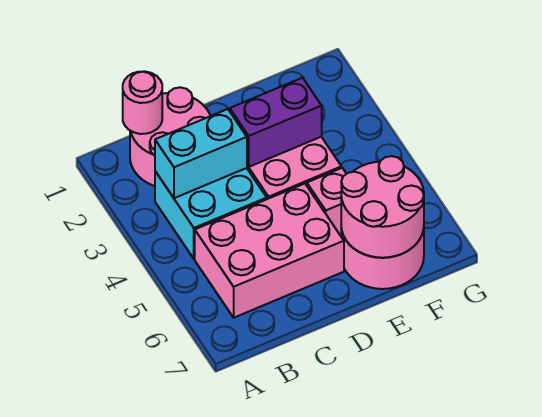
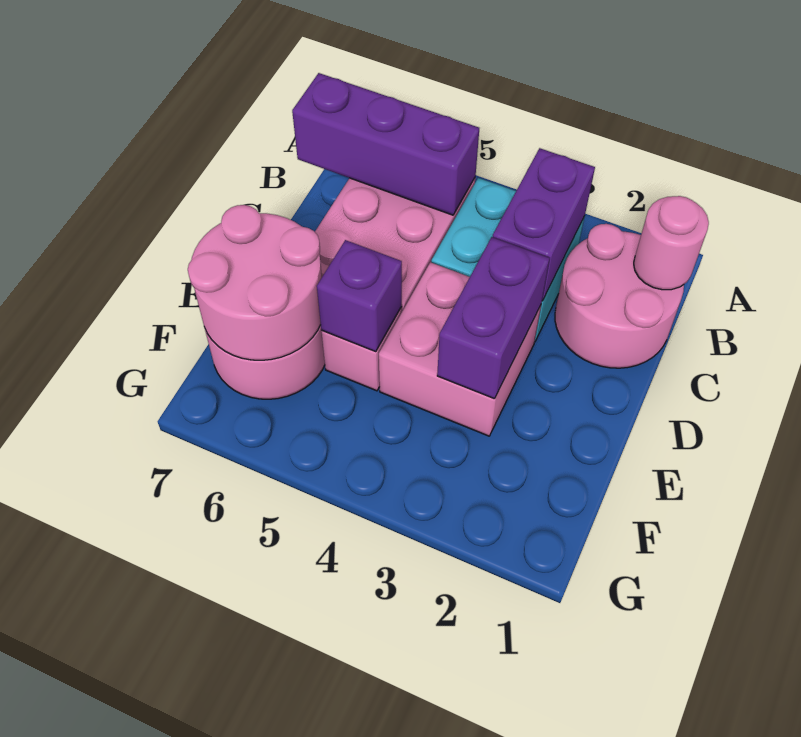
cyan 1x2 brick [155,109,247,198] -> purple 1x2 brick [493,148,595,301]
none -> purple 1x3 brick [292,73,479,215]
none -> purple 1x1 brick [317,240,402,352]

